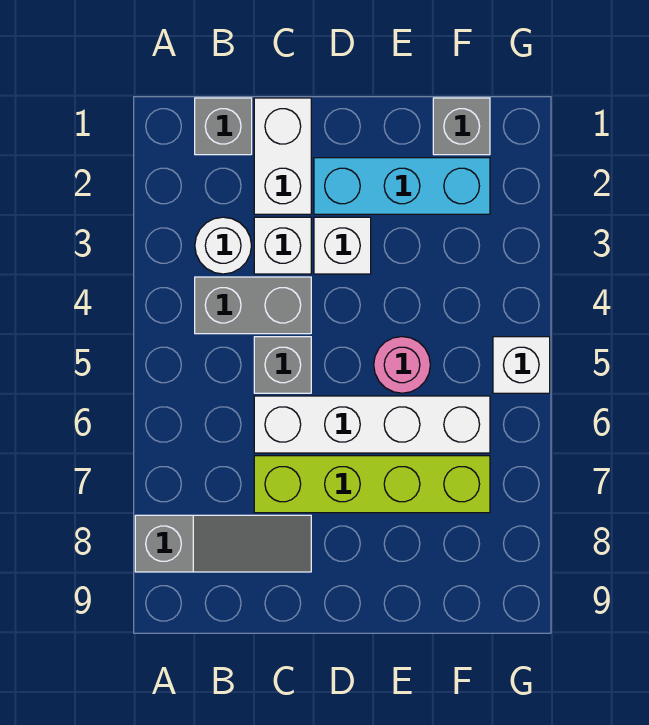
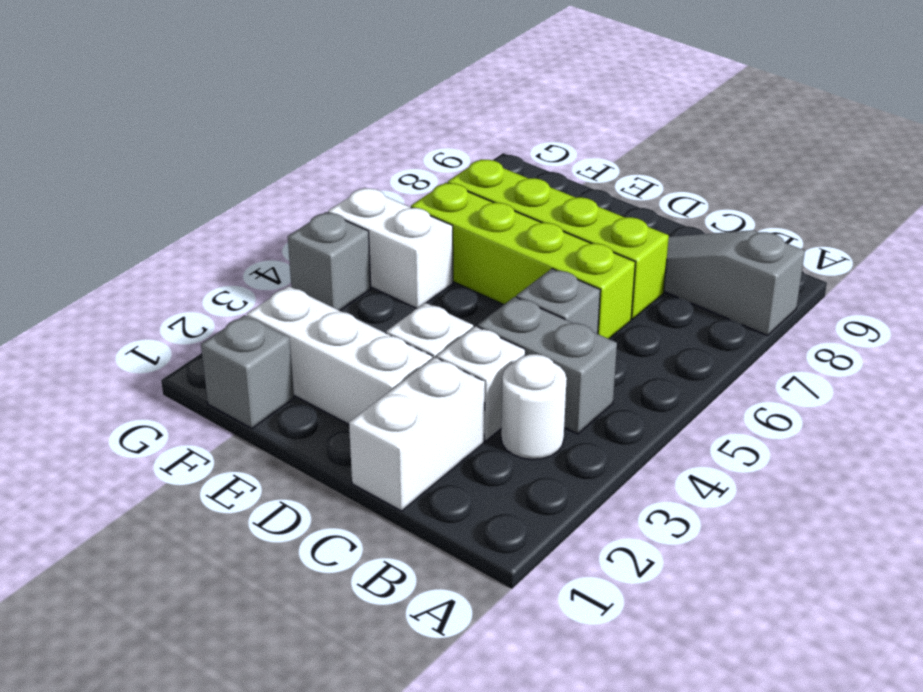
grey 1x1 brick [195,98,252,155] -> grey 1x1 brick moved to [288,212,371,311]
white 1x4 brick [254,396,490,453] -> lime 1x4 brick [411,183,635,339]
cyan 1x3 brick [314,158,490,214] -> white 1x3 brick [247,286,432,424]
pink 1x1 round brick [374,337,430,393] -> none
white 1x1 brick [493,337,550,393] -> white 1x2 brick [328,188,453,309]

